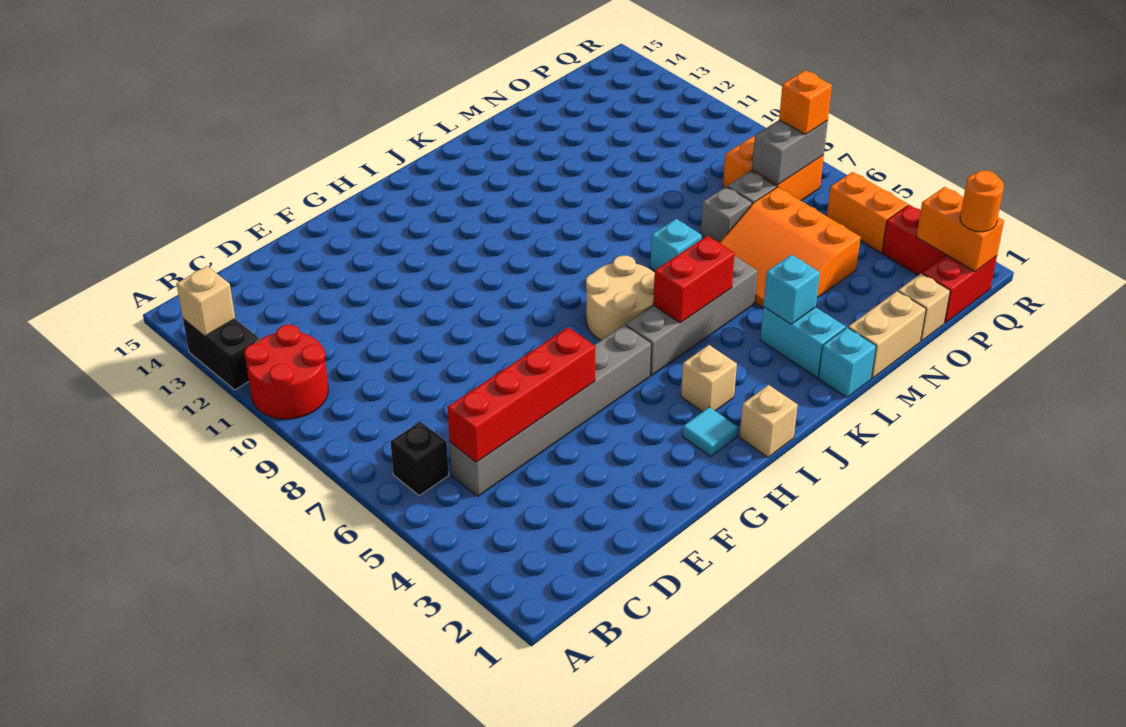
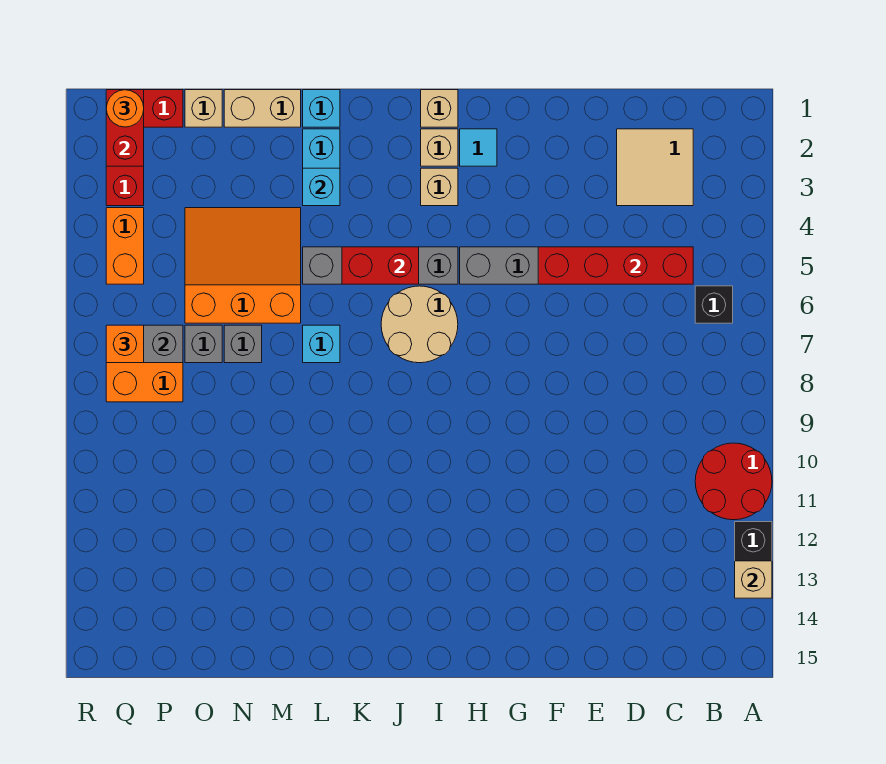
none -> tan 2x2 tile [617,129,693,206]
none -> tan 1x1 brick [421,129,458,166]
orange 3x3 slope [720,187,861,308] -> orange 3x3 slope turned to [185,208,301,323]
orange 1x2 brick [916,187,1004,271] -> red 1x2 brick [106,90,144,166]

